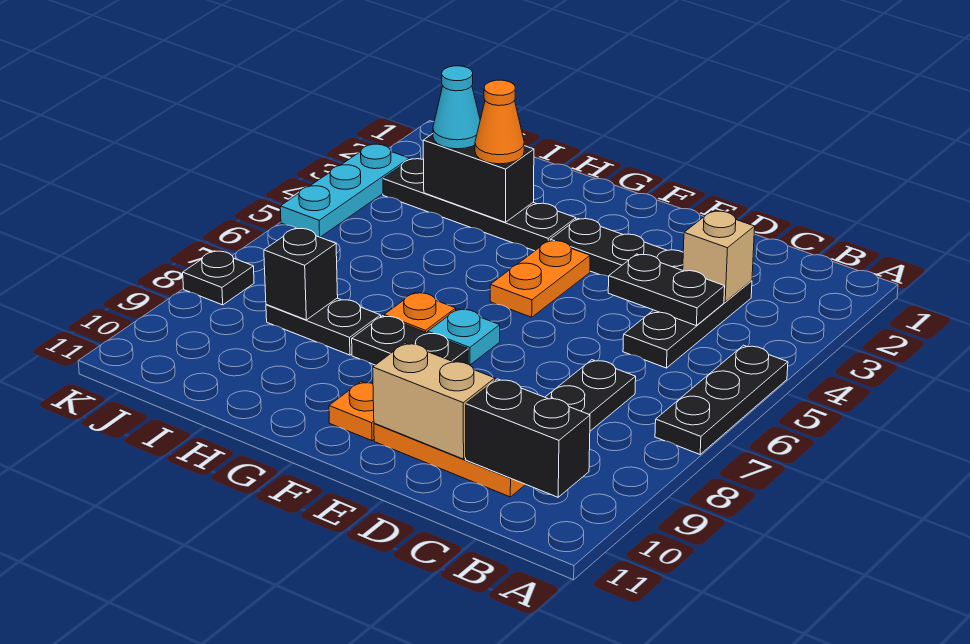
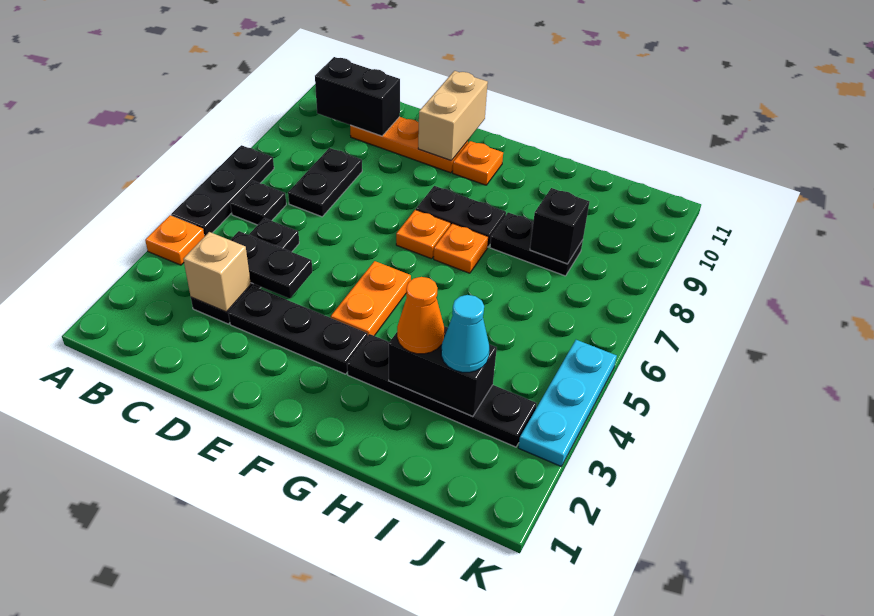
none -> orange 1x1 plate [145,215,204,265]
tan 1x2 brick [373,343,495,459] -> tan 1x2 brick turned to [418,71,488,161]
cyan 1x1 plate [428,309,500,365] -> orange 1x1 plate [396,210,450,259]
black 1x1 plate [183,251,254,305] -> black 1x1 plate moved to [230,181,286,225]

